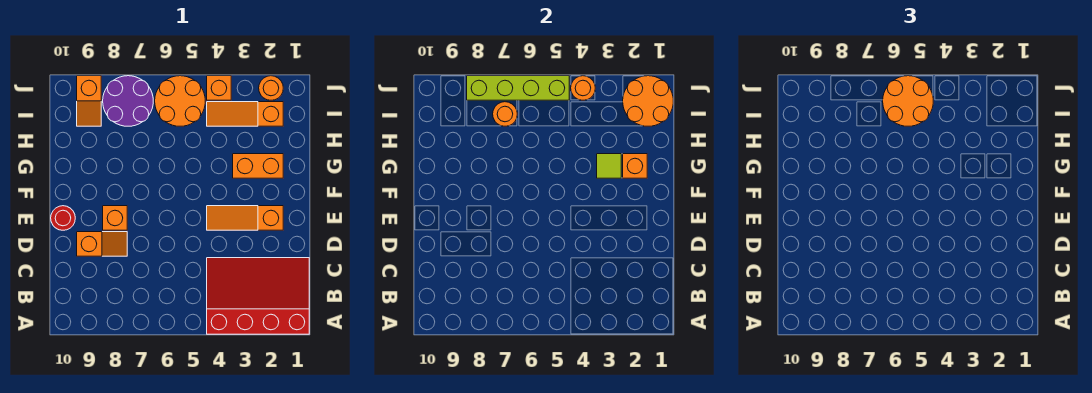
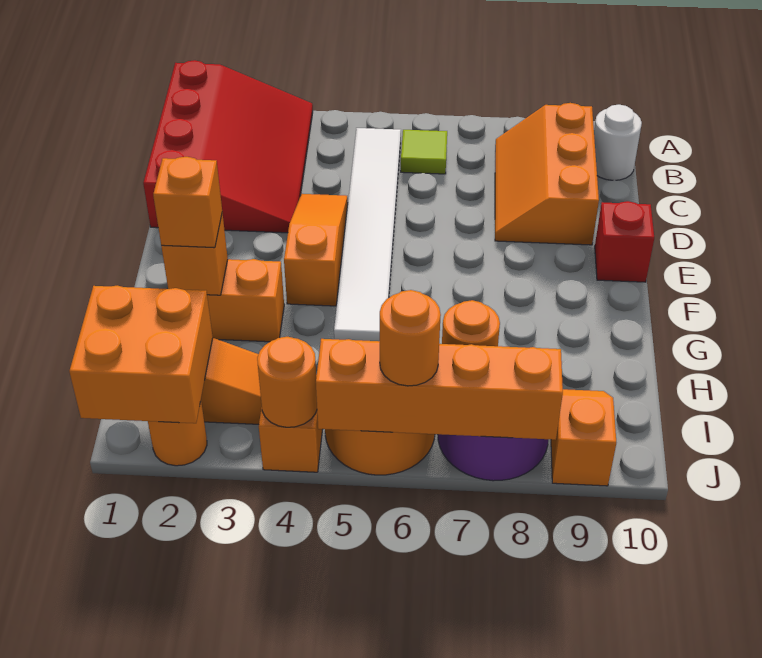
red 3x4 slope [207,258,309,334] -> red 3x4 slope turned to [143,60,313,233]
none -> white 1x6 tile [334,128,401,341]
none -> white 1x1 round brick [594,105,642,180]
orange 1x2 slope [77,232,127,256] -> orange 2x3 slope [495,103,599,245]
orange 1x3 slope [207,206,283,230] -> orange 1x3 slope turned to [284,194,348,306]
orange 1x1 brick [103,206,127,230] -> orange 1x1 brick moved to [153,157,222,248]
red 1x1 round brick [51,206,75,230] -> red 1x1 brick [595,201,654,282]
lime 1x1 tile [597,154,621,178] -> lime 1x1 tile moved to [401,130,447,174]
orange 2x2 round brick [623,76,673,126] -> orange 2x2 brick [69,286,213,423]
orange 2x2 round brick [883,76,933,126] -> orange 1x1 round brick [380,290,441,386]
lime 1x4 brick [467,76,569,100] -> orange 1x4 brick [316,339,563,440]

